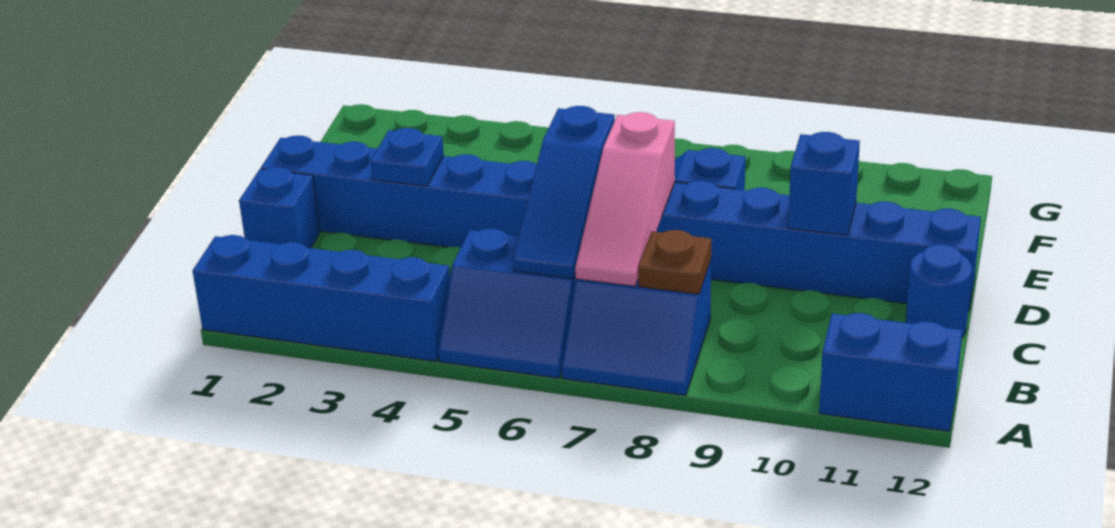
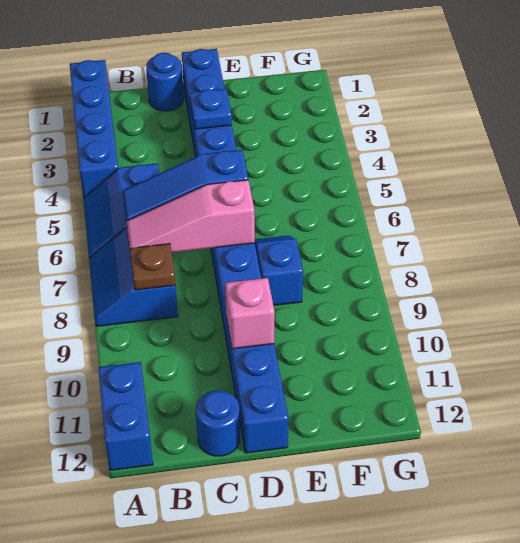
blue 1x1 brick [239,167,320,248] -> blue 1x1 round brick [146,53,184,111]
blue 1x1 brick [788,132,860,235] -> pink 1x1 brick [225,278,275,349]

